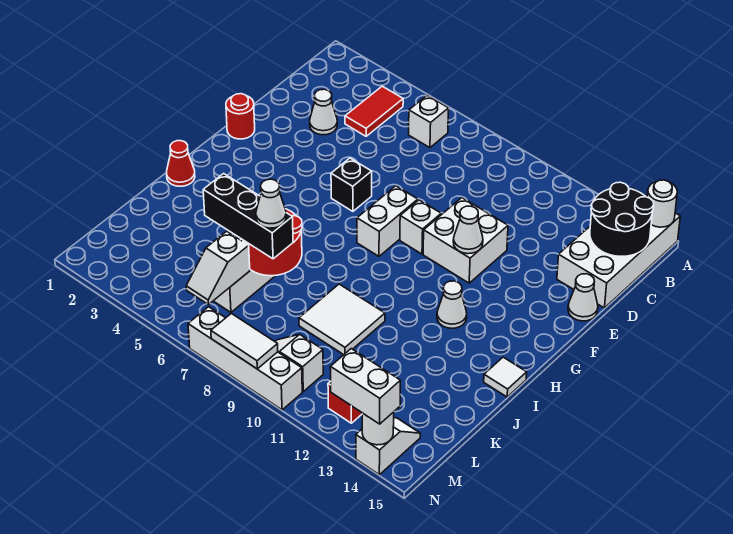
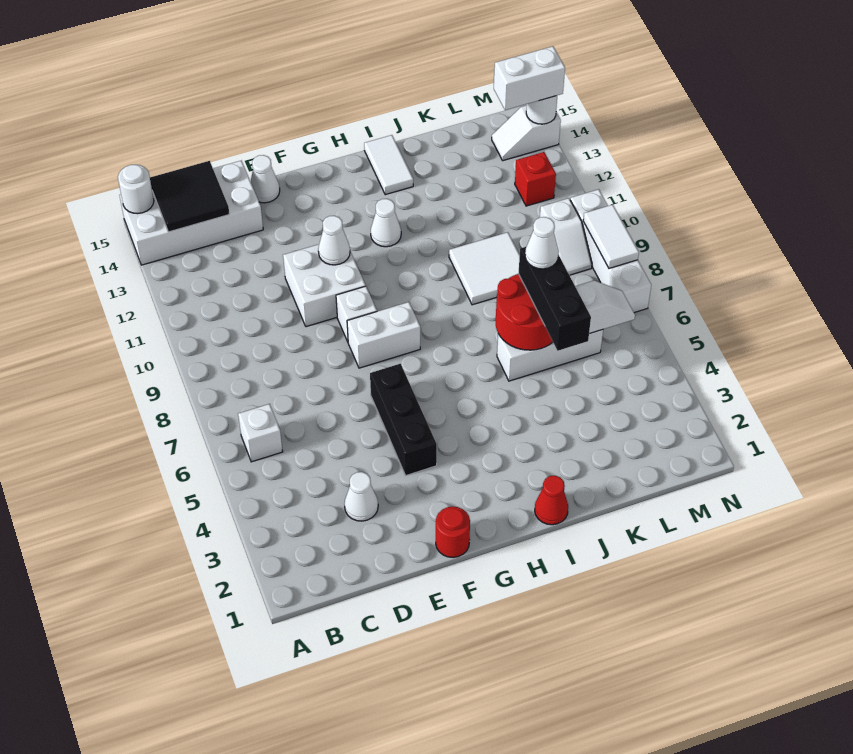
red 1x2 tile [345,86,403,136] -> none
black 2x2 round brick [590,182,654,256] -> black 2x2 tile [150,161,230,232]
black 1x1 brick [331,158,372,211] -> black 1x3 brick [370,364,437,475]
white 1x1 tile [484,357,527,397] -> white 1x2 tile [364,135,413,195]
white 1x2 brick [330,349,400,424] -> white 1x2 brick turned to [494,46,565,110]

